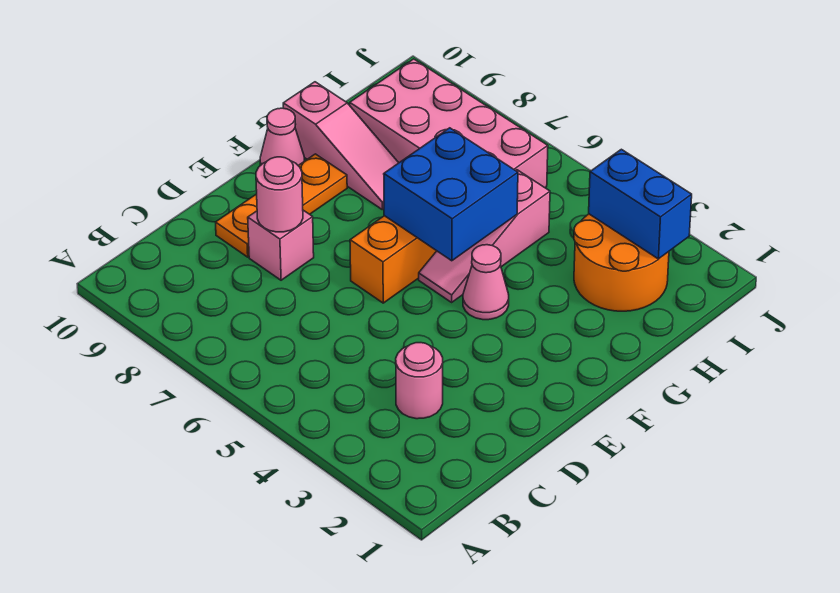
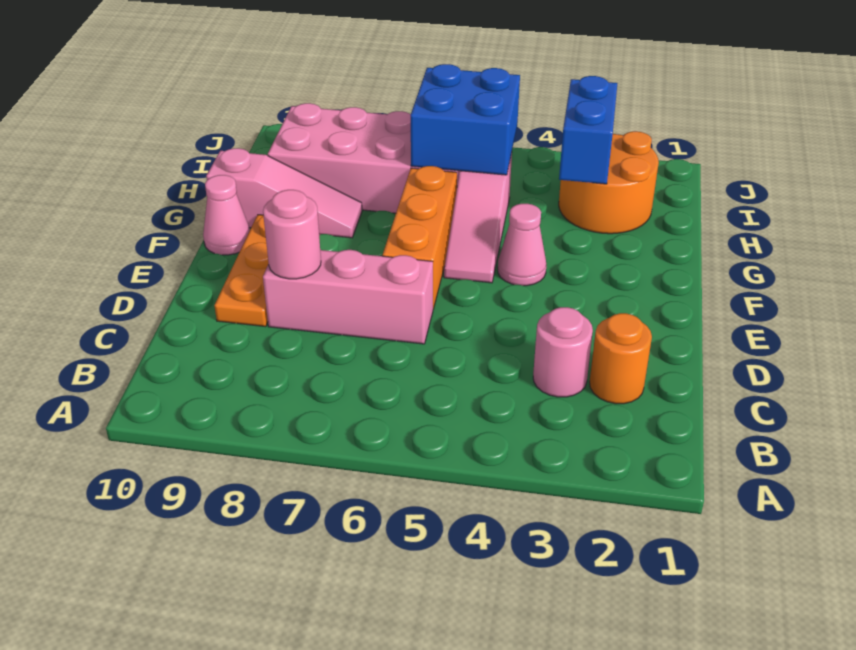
none -> orange 1x1 round brick [590,313,652,404]
pink 1x1 brick [248,210,314,280] -> pink 1x3 brick [263,250,433,344]
blue 2x2 brick [384,128,518,261] -> blue 2x2 brick moved to [411,64,520,175]
blue 1x2 brick [589,149,692,259] -> blue 1x2 brick turned to [559,76,617,184]

